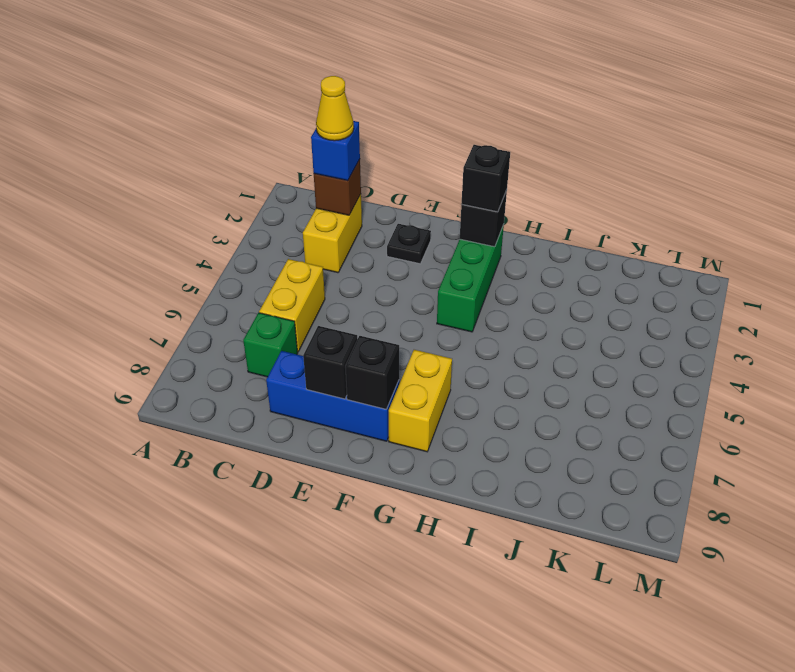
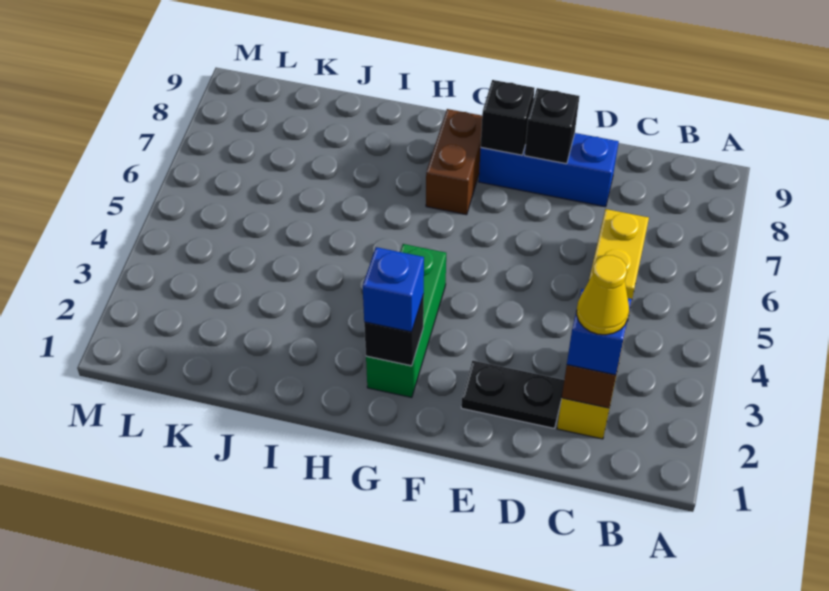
green 1x1 brick [243,313,298,377] -> none
black 1x1 plate [387,224,431,264] -> black 1x2 plate [461,361,564,428]
black 1x1 brick [461,145,510,212] -> blue 1x1 brick [363,247,424,332]
yellow 1x2 brick [389,350,452,452] -> brown 1x2 brick [426,109,482,215]

